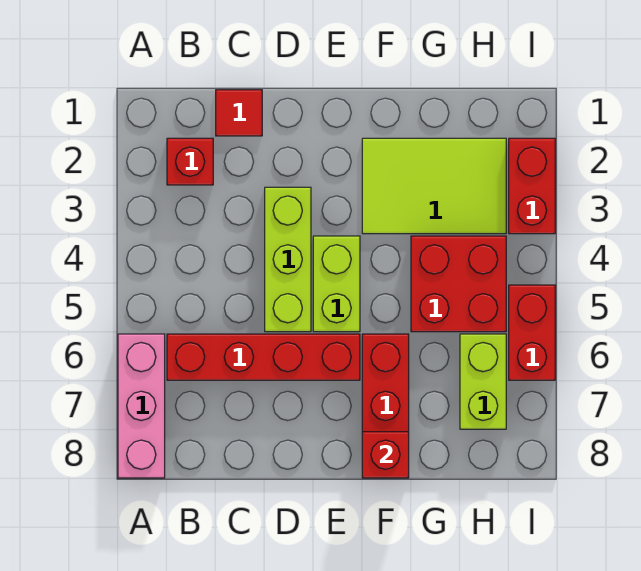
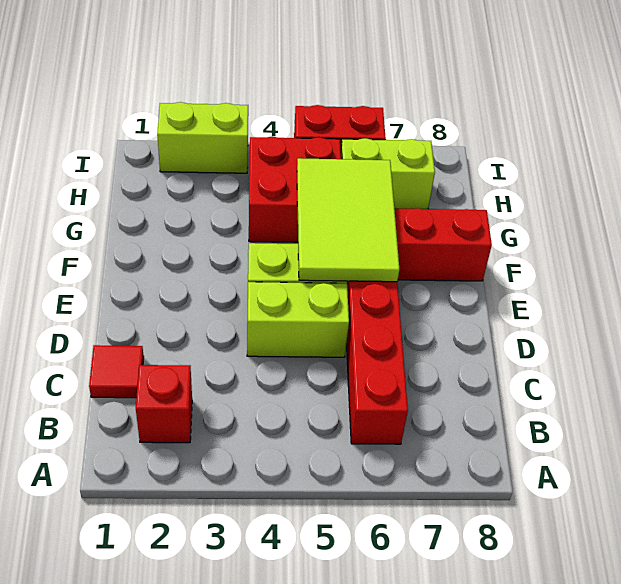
pink 1x3 brick [118,334,165,478] -> none
lime 1x3 brick [265,187,311,332] -> lime 1x2 brick [247,282,349,357]
lime 2x3 tile [362,138,506,234] -> lime 2x3 tile moved to [297,158,399,282]
red 1x1 brick [362,432,409,478] -> none
red 1x2 brick [509,138,555,234] -> lime 1x2 brick [157,102,248,173]

